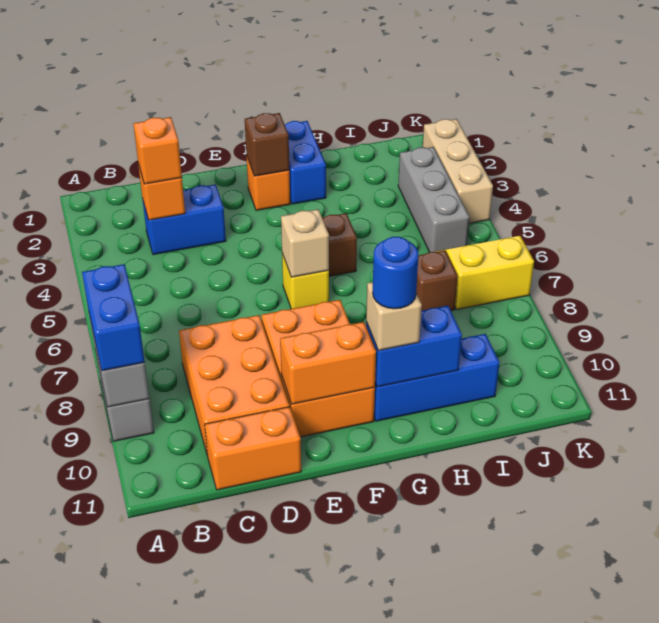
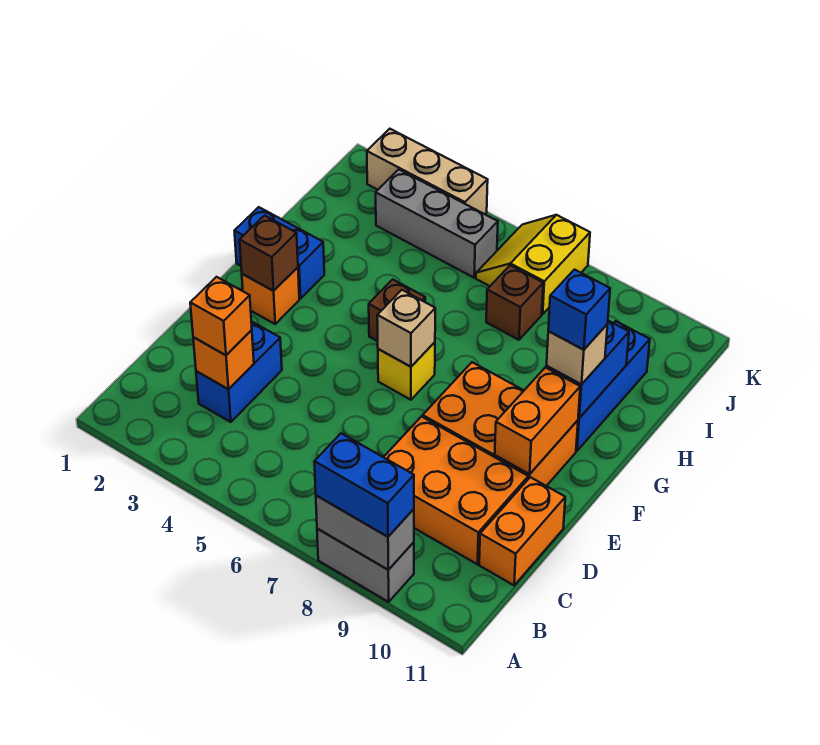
blue 1x1 round brick [373,237,418,309] -> blue 1x1 brick [548,270,610,350]

